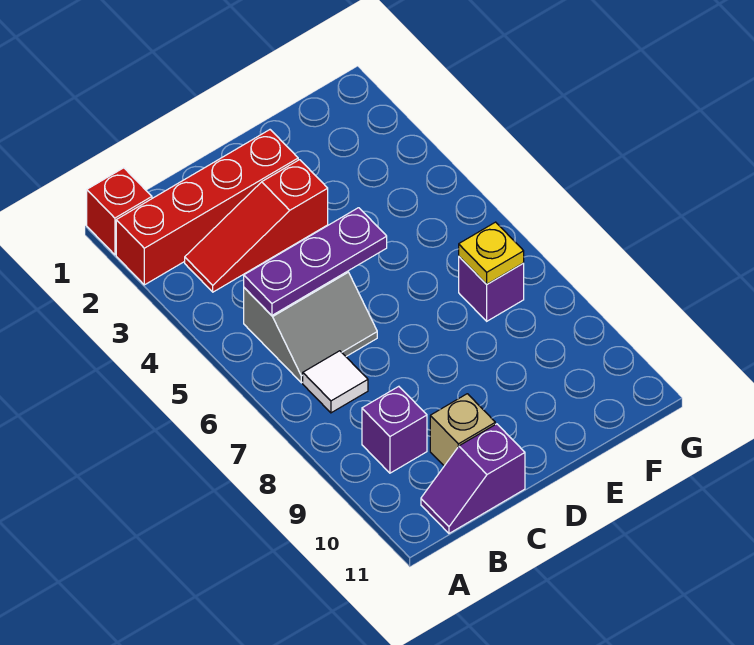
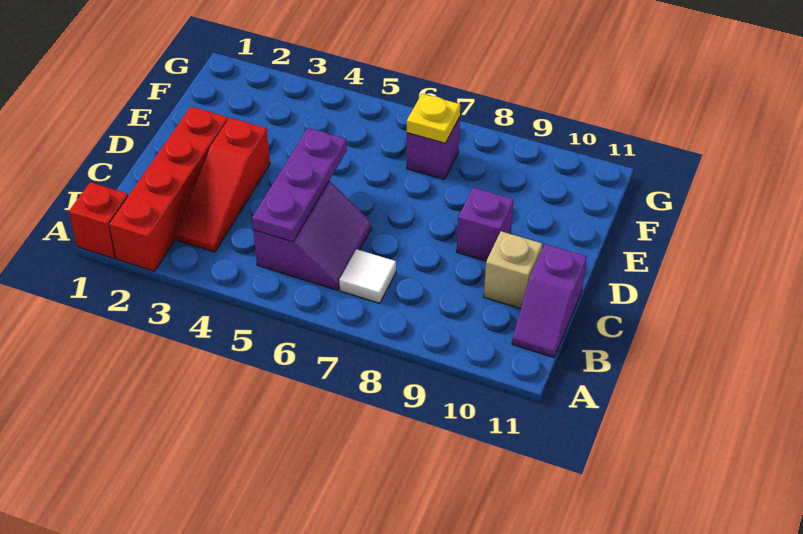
grey 2x2 slope [244,271,377,383] -> purple 2x2 slope [253,181,372,290]
purple 1x1 brick [362,386,427,473] -> purple 1x1 brick moved to [457,188,513,261]

